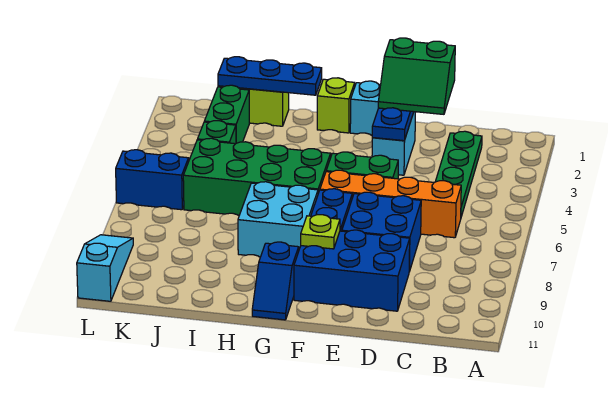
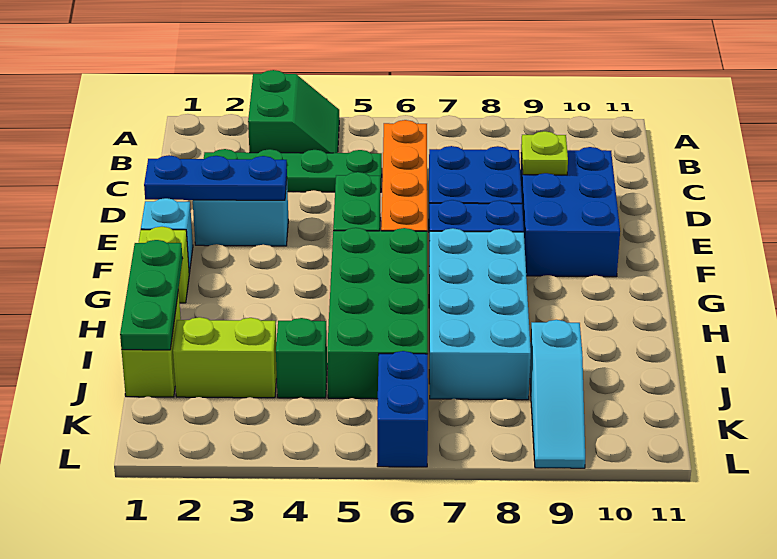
green 2x2 slope [378,38,455,114] -> green 2x2 slope moved to [248,70,339,153]
lime 1x1 plate [301,215,340,249] -> lime 1x1 plate moved to [521,131,568,175]
cyan 2x2 brick [238,182,318,257] -> cyan 2x4 brick [429,228,531,400]
blue 1x2 slope [252,242,299,320] -> none
blue 1x3 plate [218,57,322,95] -> green 1x3 plate [120,240,183,350]
green 1x2 brick [204,85,249,143] -> lime 1x2 brick [173,317,277,398]
cyan 1x3 slope [77,235,133,301] -> cyan 1x3 slope turned to [530,320,585,468]

